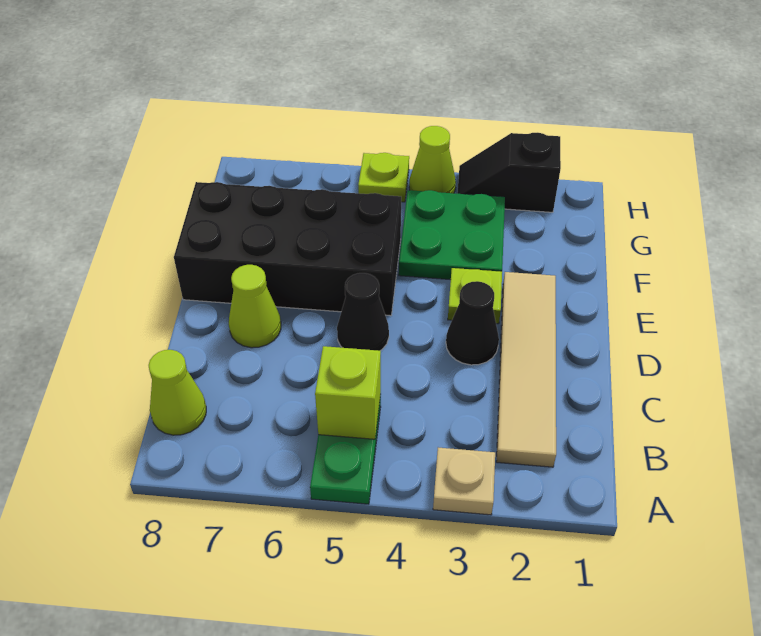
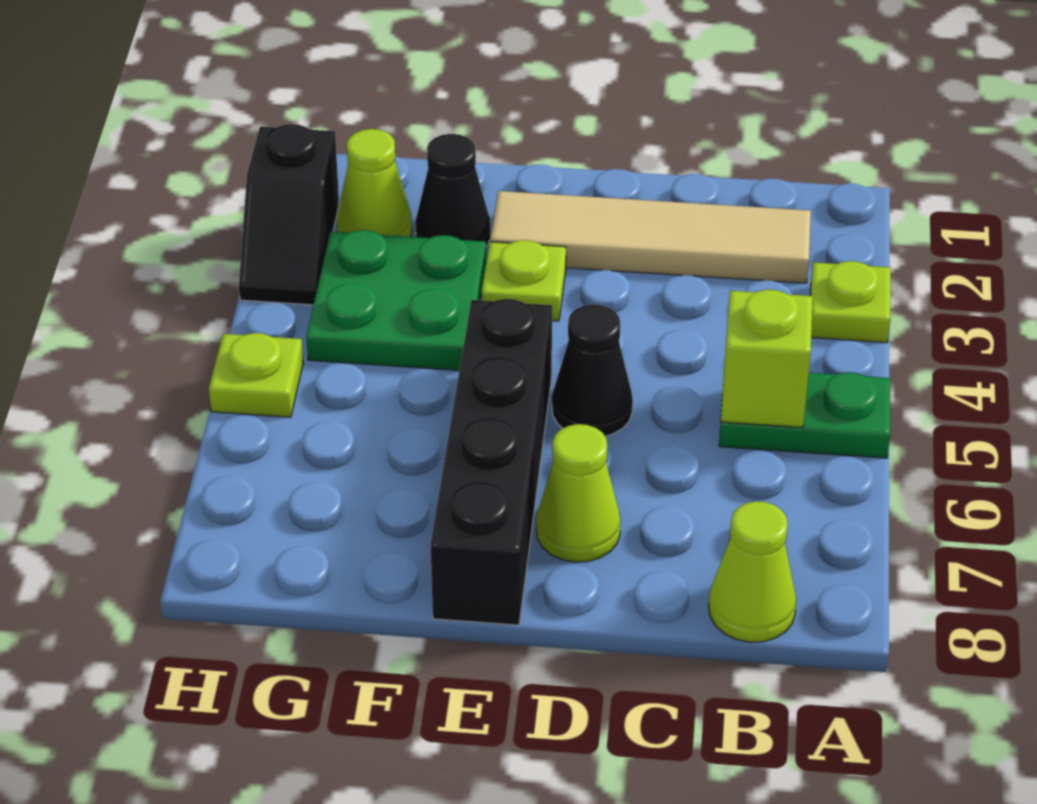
tan 1x1 plate [433,448,495,515] -> lime 1x1 plate [810,261,891,343]
black 1x1 cone [446,281,499,365] -> black 1x1 cone moved to [415,134,491,247]
black 2x4 brick [174,182,401,316] -> black 1x4 brick [431,299,552,625]
lime 1x1 cone [409,126,456,193] -> lime 1x1 cone moved to [337,129,412,237]

